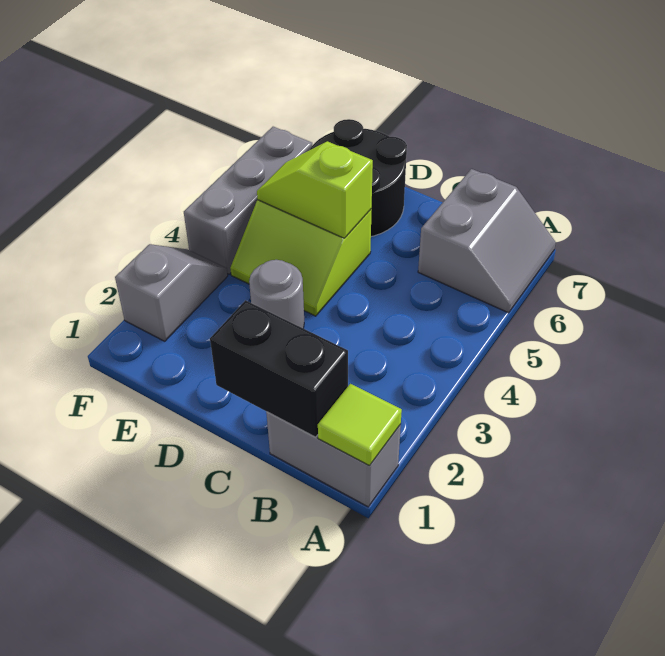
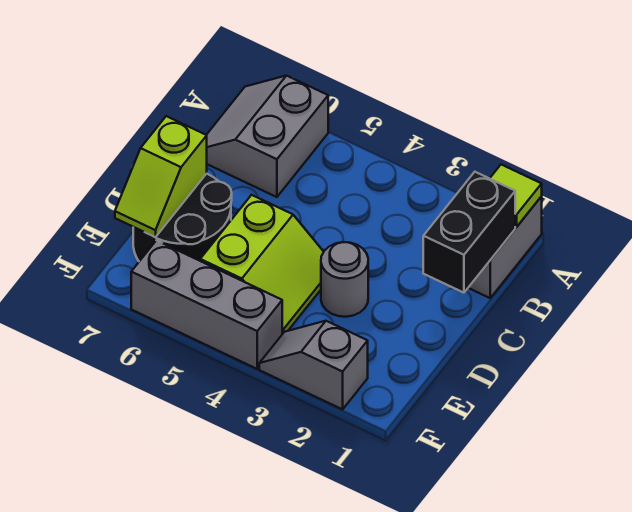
grey 2x2 slope [418,169,556,313] -> grey 2x2 slope turned to [207,76,328,197]
lime 1x2 slope [257,141,373,238] -> lime 1x2 slope moved to [115,116,207,237]

